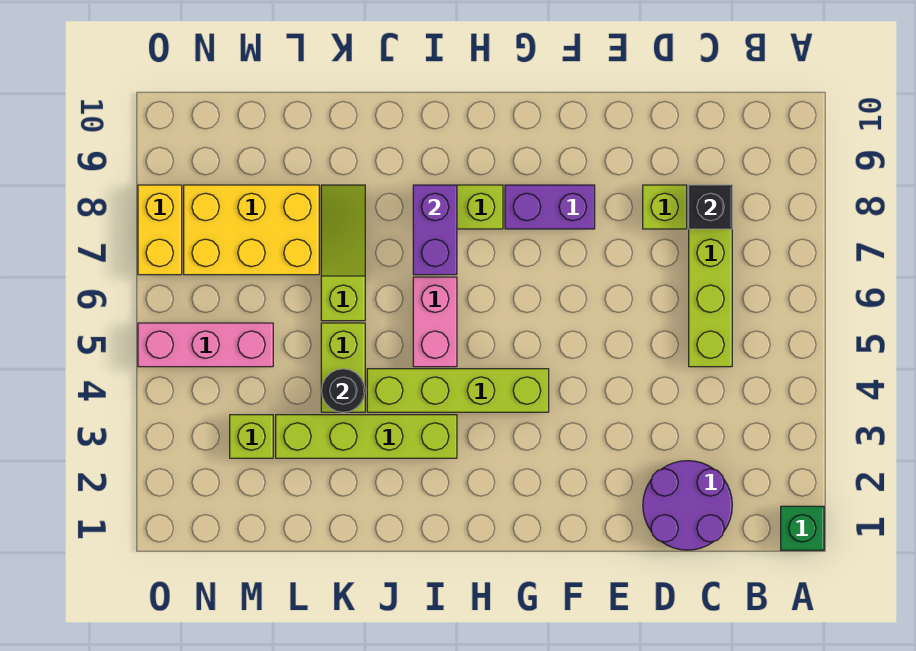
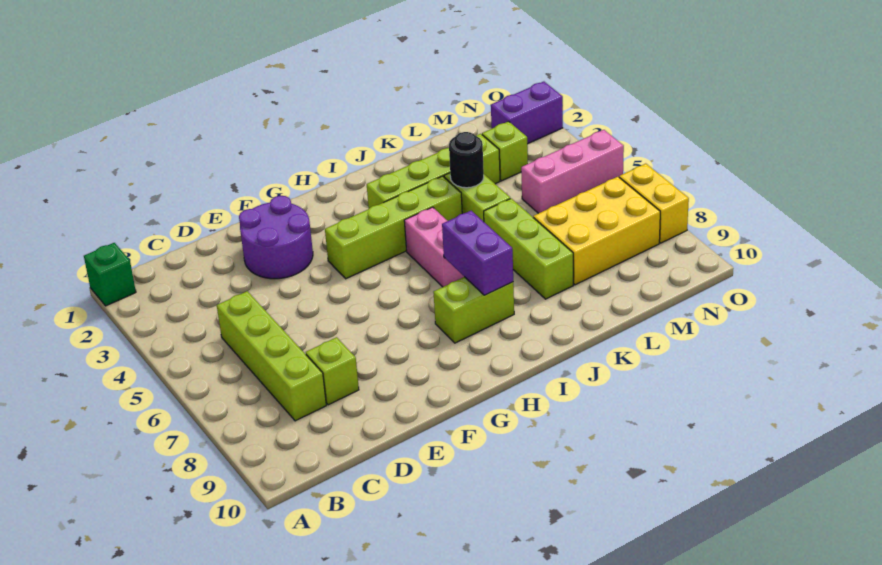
purple 2x2 round brick [643,461,732,550] -> purple 2x2 round brick moved to [239,196,313,279]
black 1x1 brick [689,185,732,229] -> none
purple 1x2 brick [505,185,595,229] -> purple 1x2 brick moved to [491,82,563,144]
lime 1x3 slope [321,185,365,321] -> lime 1x3 brick [484,198,573,299]

